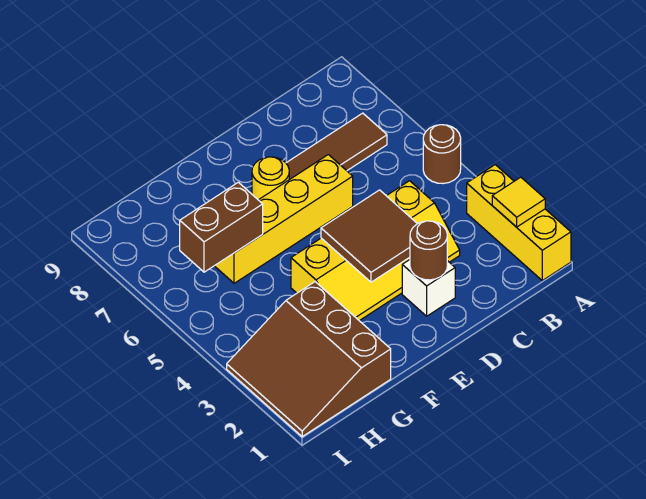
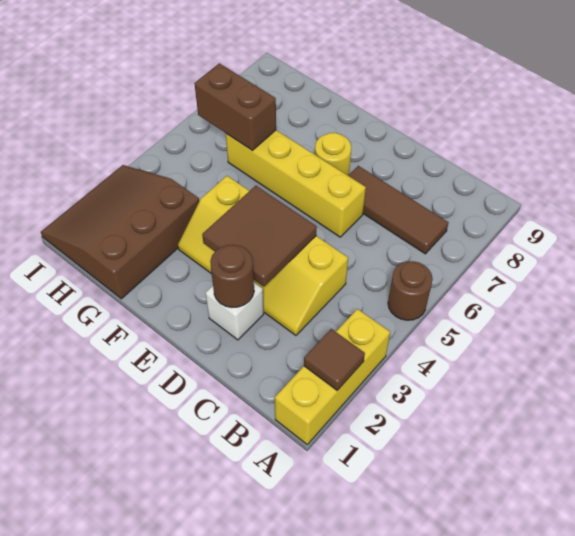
yellow 1x1 tile [492,177,545,227] -> brown 1x1 tile [304,329,365,390]

